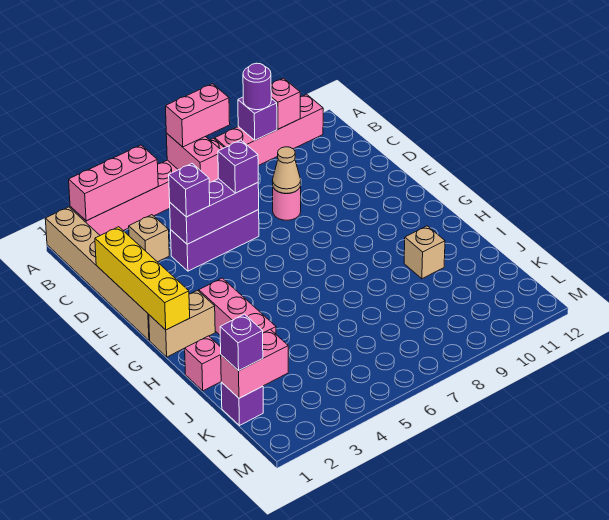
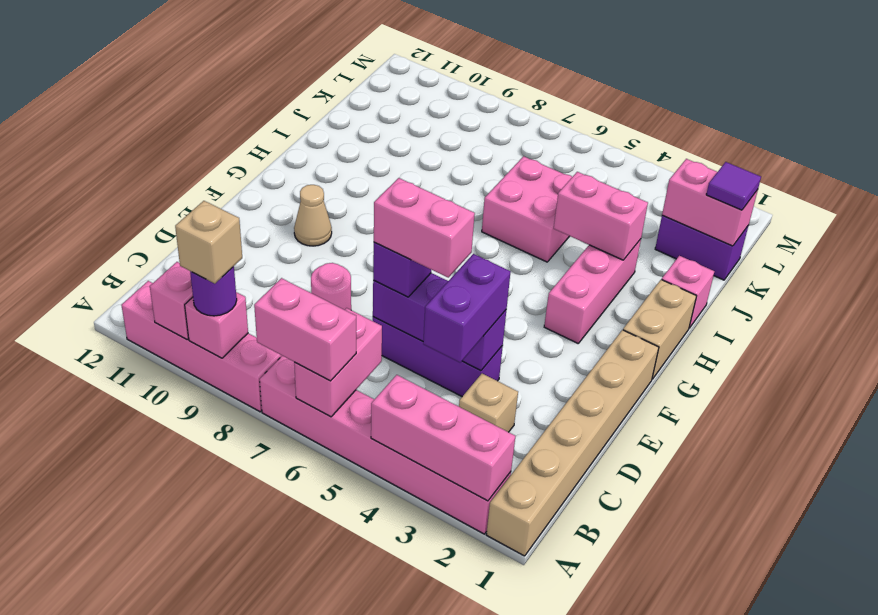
purple 1x1 brick [238,97,277,140] -> pink 1x1 brick [185,292,248,358]
yellow 1x4 brick [95,227,190,330] -> none
purple 1x1 brick [169,164,210,217] -> purple 1x2 brick [423,254,510,362]
none -> pink 1x2 brick [374,178,475,277]
tan 1x1 cone [272,147,301,194] -> tan 1x1 cone moved to [294,185,332,246]
tan 1x2 brick [149,290,215,357] -> tan 1x2 brick turned to [623,280,696,379]
none -> pink 1x2 brick [554,172,648,260]
none -> pink 2x2 brick [482,156,572,262]
tan 1x1 brick [404,226,445,279] -> tan 1x1 brick moved to [175,201,242,284]
purple 1x1 brick [221,382,263,426] -> purple 1x2 brick [655,215,749,280]
purple 1x1 brick [220,314,263,371] -> purple 1x1 tile [706,162,761,210]

